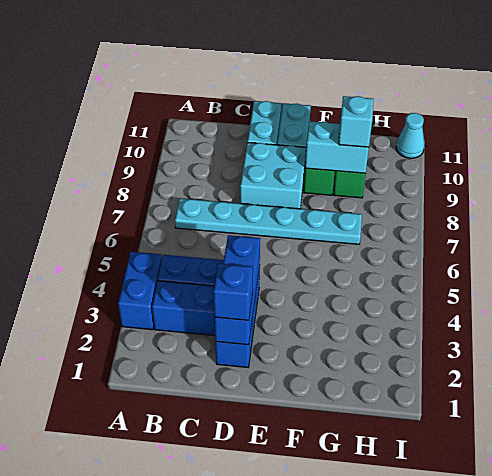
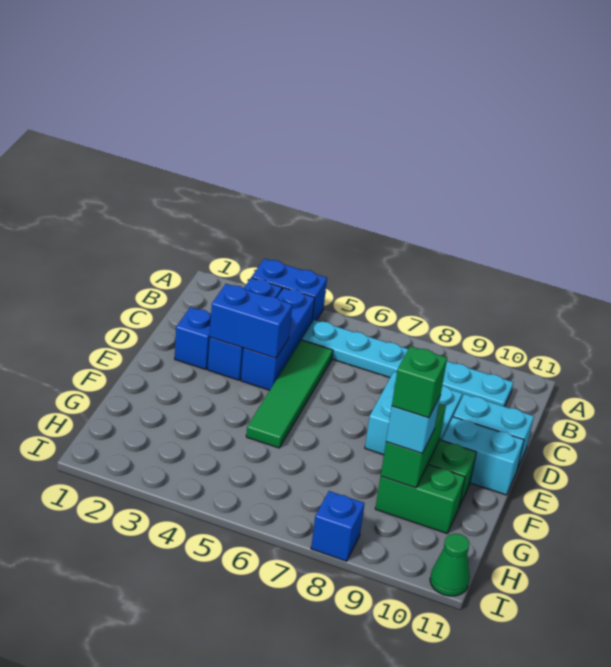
cyan 1x6 plate [175,198,362,244] -> cyan 1x6 plate turned to [302,320,513,407]
none -> green 1x4 tile [246,340,333,448]
blue 1x3 brick [214,235,260,345] -> blue 1x2 brick [210,284,292,358]
blue 1x1 brick [213,263,253,320] -> blue 1x1 brick moved to [311,491,365,561]
cyan 1x2 brick [305,121,369,173] -> green 1x2 brick [381,404,446,488]
none -> green 1x1 brick [392,346,447,418]
cyan 1x1 cone [396,113,425,158] -> green 1x1 cone [430,534,470,596]

